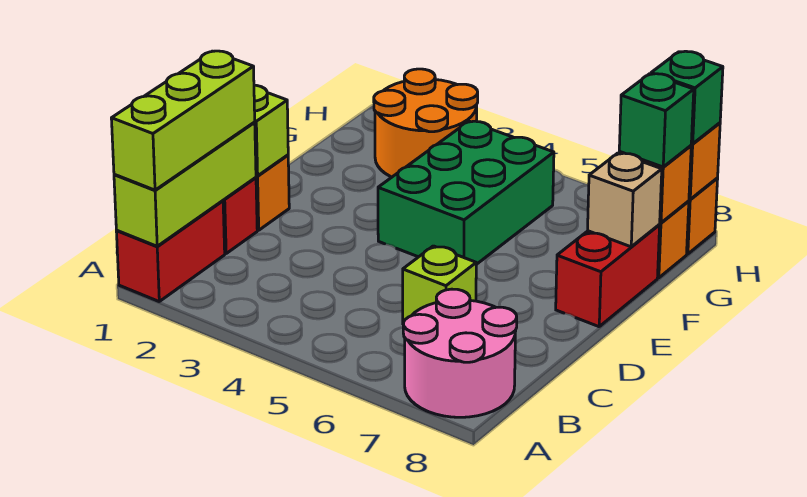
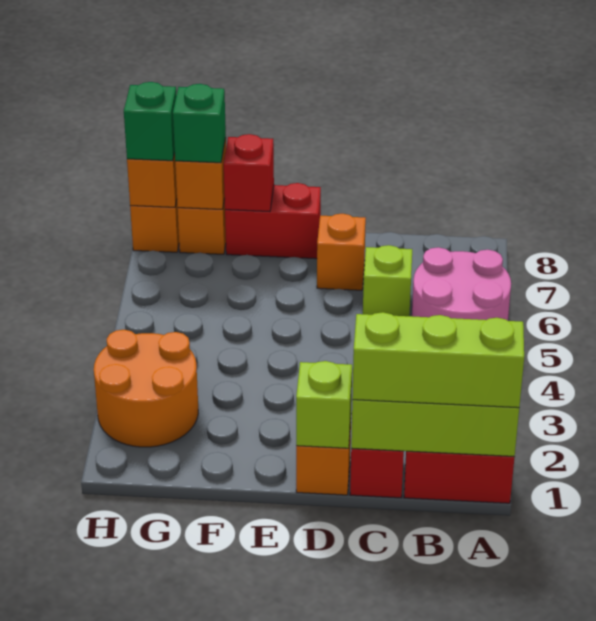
pink 2x2 round brick [403,289,517,417] -> pink 2x2 round brick moved to [412,247,511,321]
none -> orange 1x1 brick [317,214,366,290]
green 2x3 brick [378,121,554,264] -> none
tan 1x1 brick [588,153,662,247] -> red 1x1 brick [224,134,274,212]

